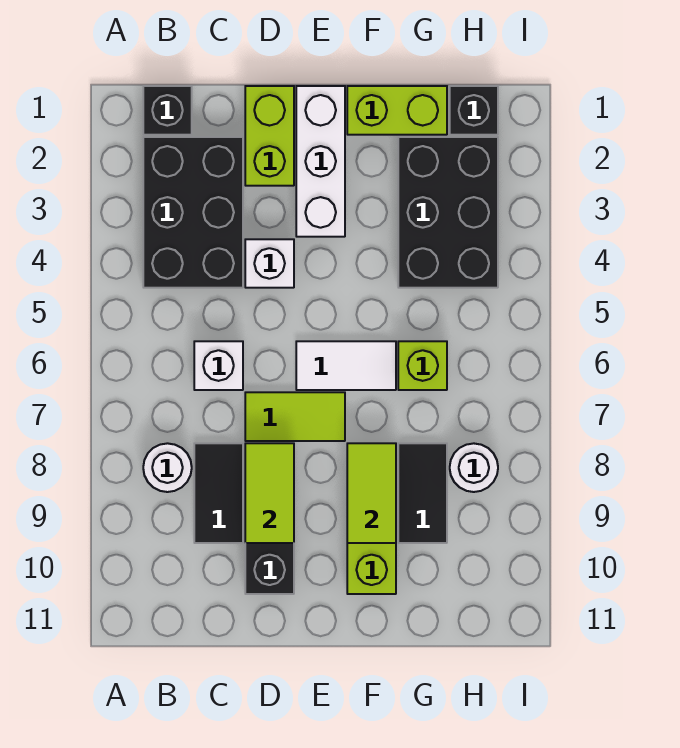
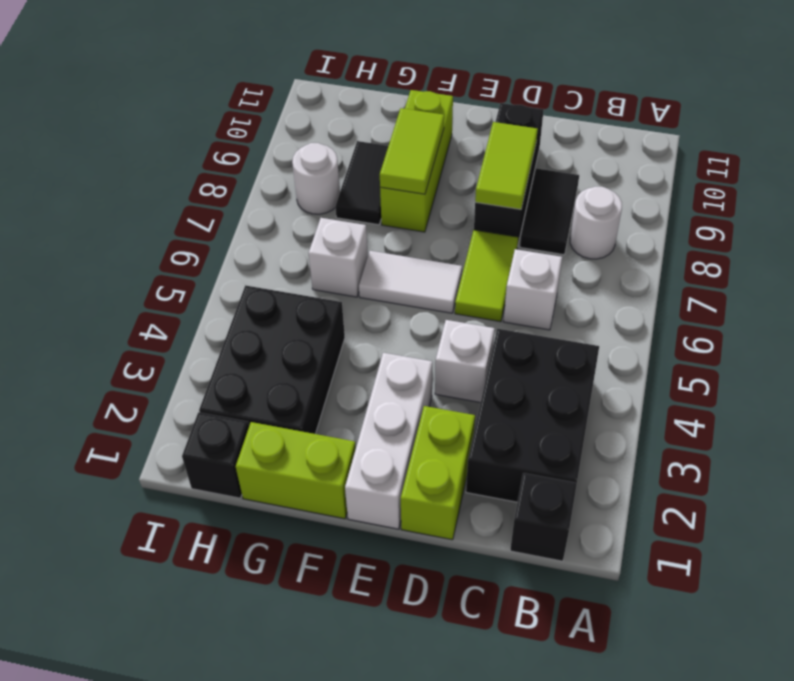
lime 1x2 tile [245,392,345,441] -> lime 1x2 tile turned to [455,230,518,322]
lime 1x1 brick [398,341,447,390] -> white 1x1 brick [309,218,368,297]

